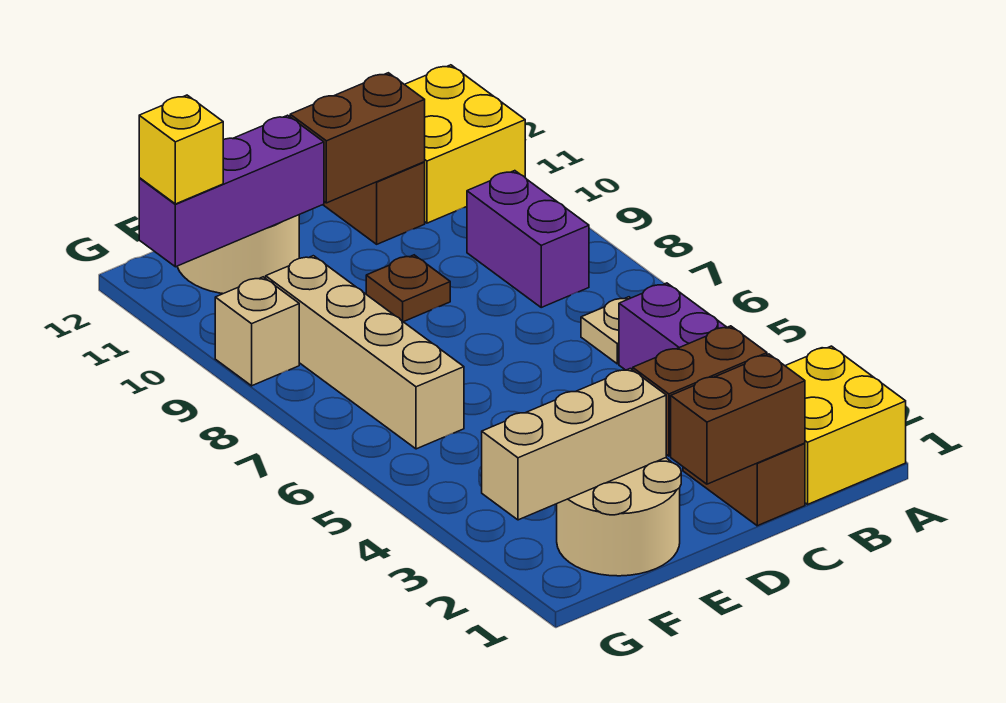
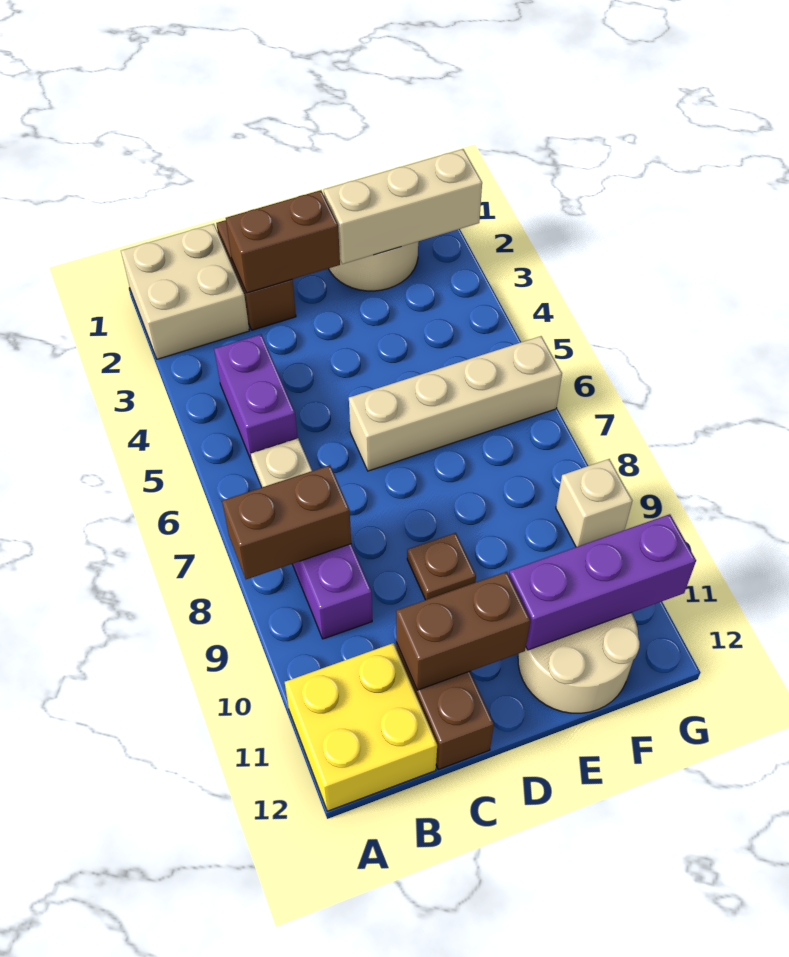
yellow 2x2 brick [786,346,906,504] -> tan 2x2 brick [121,224,249,359]
brown 1x2 brick [671,354,805,484] -> brown 1x2 brick moved to [222,465,351,579]
tan 1x4 brick [266,256,464,449] -> tan 1x4 brick turned to [349,336,562,471]
yellow 1x1 brick [139,95,223,204] -> none

